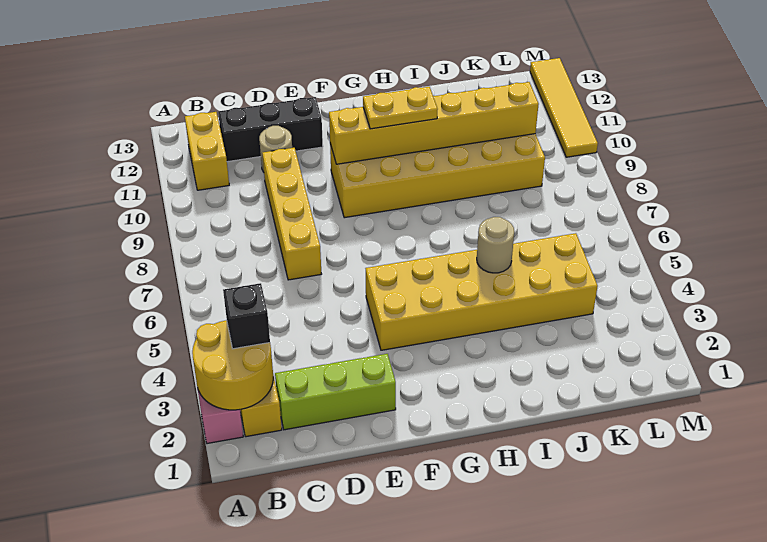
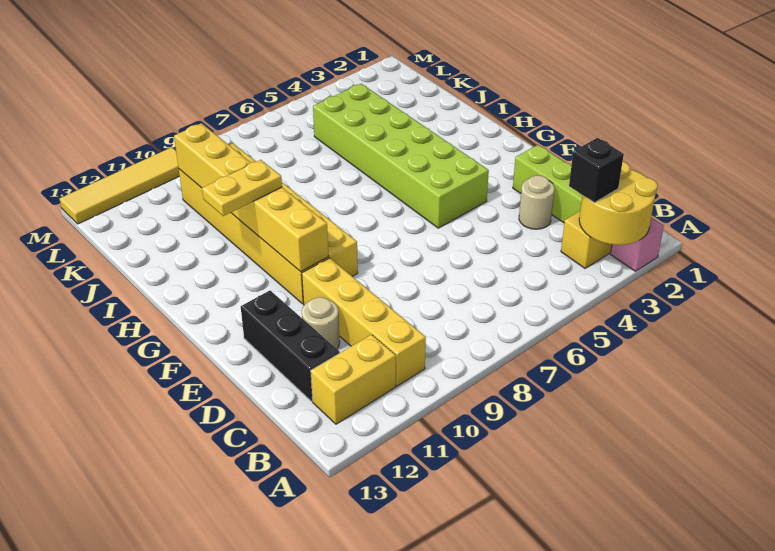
yellow 1x4 brick [262,148,321,280] -> yellow 1x4 brick turned to [302,258,426,386]
yellow 2x6 brick [366,233,598,350] -> lime 2x6 brick [313,84,489,228]
yellow 1x2 plate [363,87,438,129] -> yellow 1x2 plate turned to [202,160,282,216]
tan 1x1 round brick [477,217,514,273] -> tan 1x1 round brick moved to [519,175,554,229]

